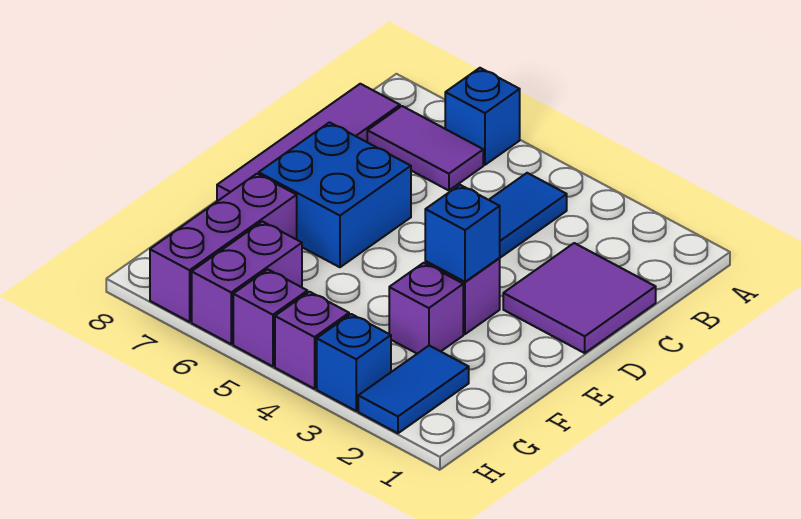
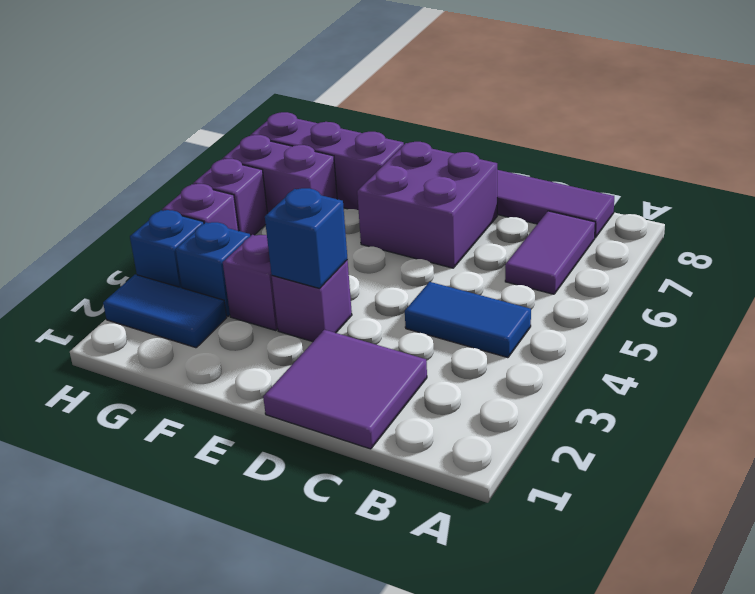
blue 1x1 brick [445,68,520,165] -> blue 1x1 brick moved to [176,222,250,316]
blue 2x2 brick [259,122,411,267] -> purple 2x2 brick [357,142,497,268]

